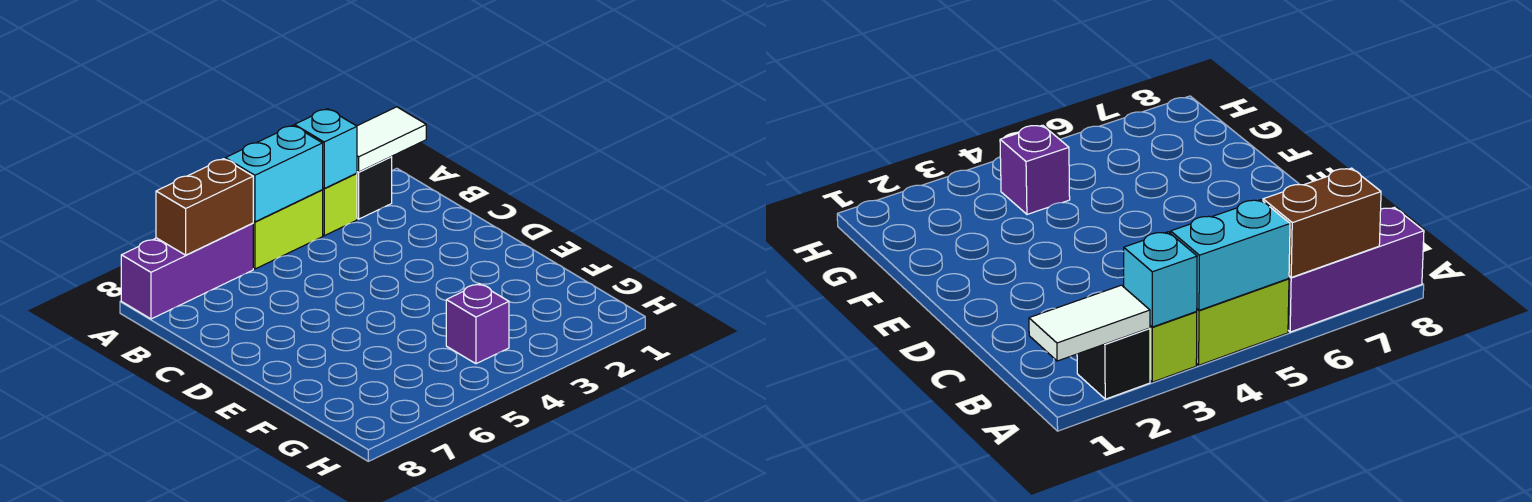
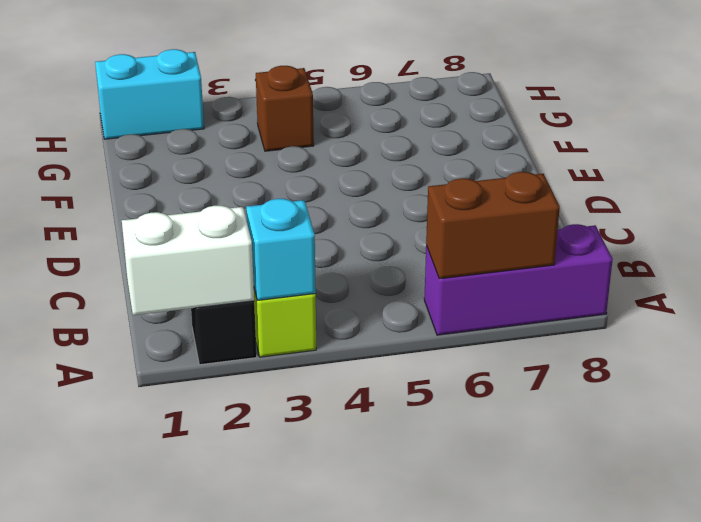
white 1x2 tile [357,107,426,172] -> white 1x2 brick [122,206,254,315]
lime 1x2 brick [253,190,323,269] -> none
cyan 1x2 brick [225,125,323,222] -> cyan 1x2 brick moved to [95,49,204,139]
purple 1x1 brick [446,284,509,364] -> brown 1x1 brick [256,66,314,151]

